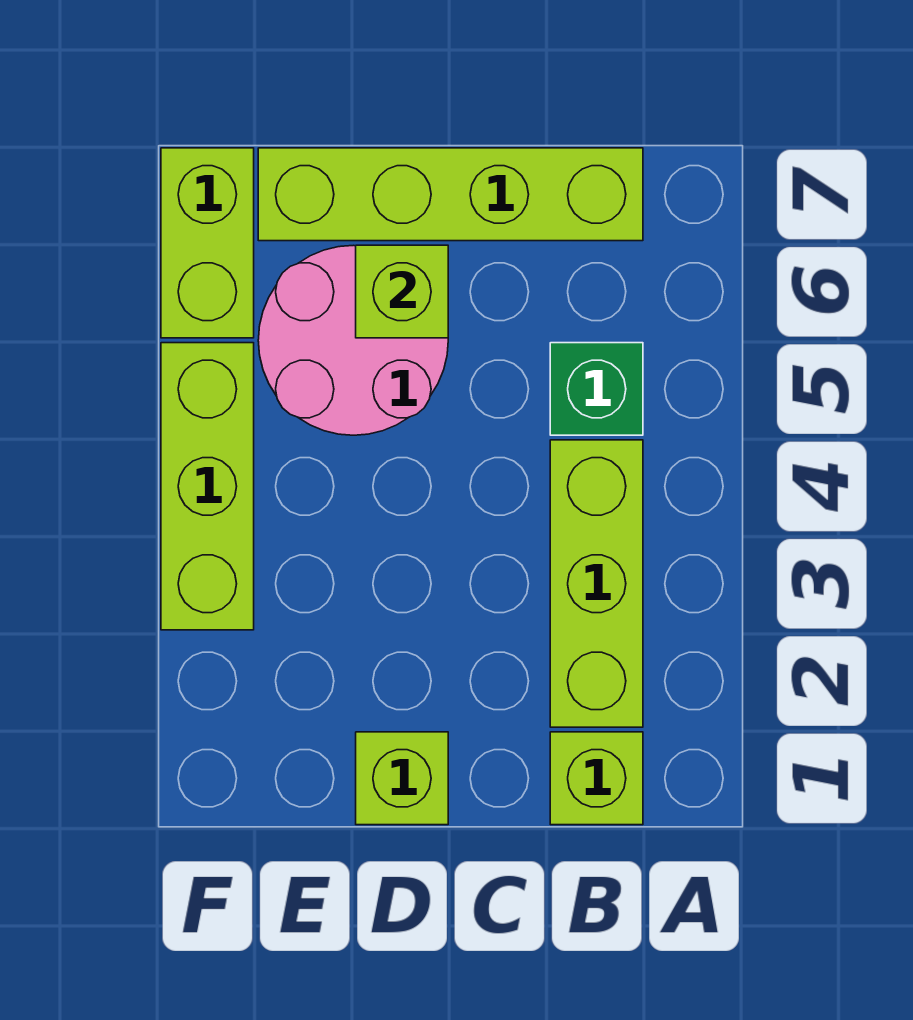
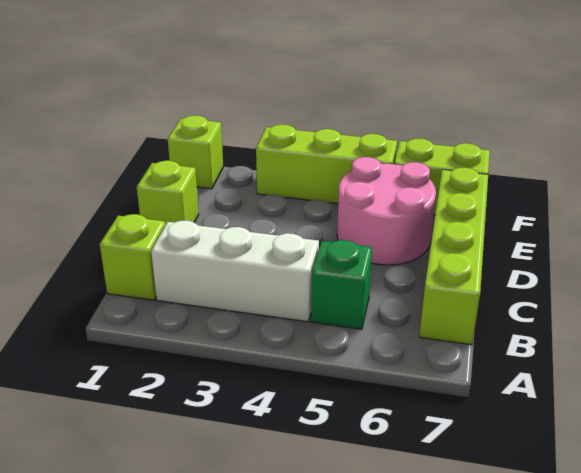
lime 1x3 brick [550,440,643,727] -> white 1x3 brick [151,221,319,322]
lime 1x1 brick [356,245,448,338] -> lime 1x1 brick moved to [168,115,223,189]

